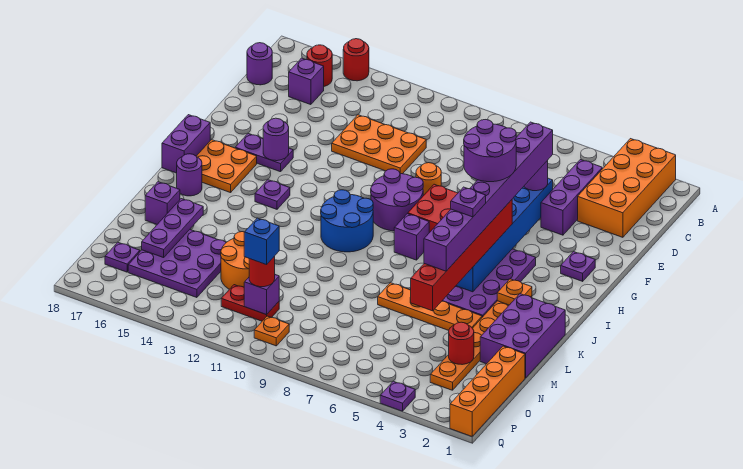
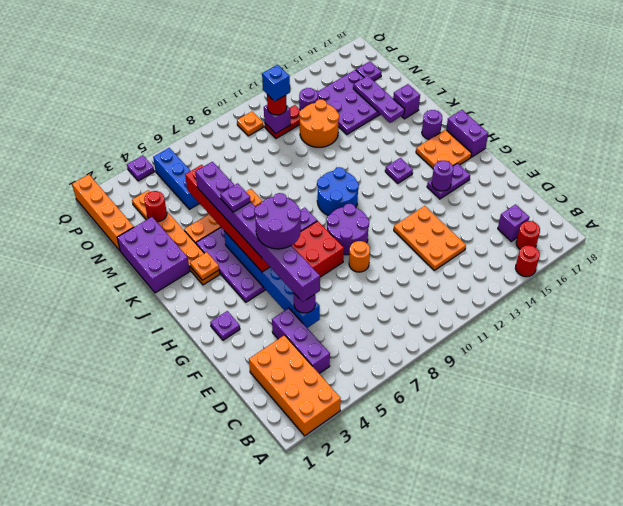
purple 1x1 round brick [247,43,272,85] -> purple 1x1 round brick moved to [299,88,318,110]
orange 2x3 plate [332,115,426,174] -> orange 2x3 plate turned to [394,206,466,270]
none -> blue 1x3 brick [153,148,200,209]

